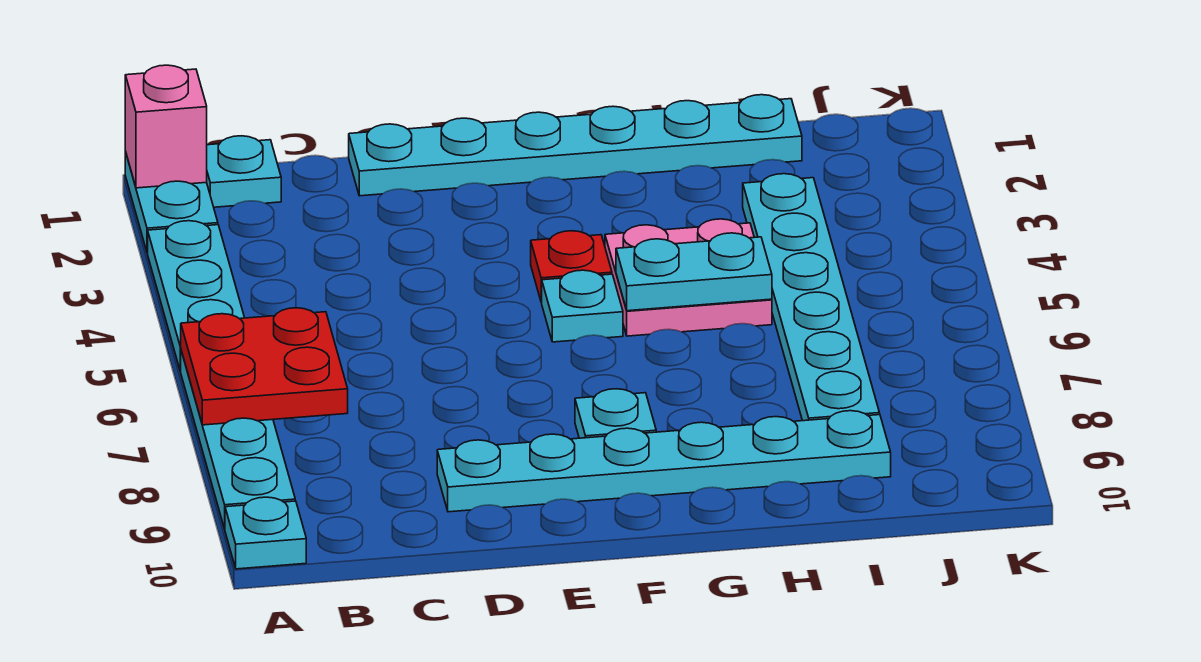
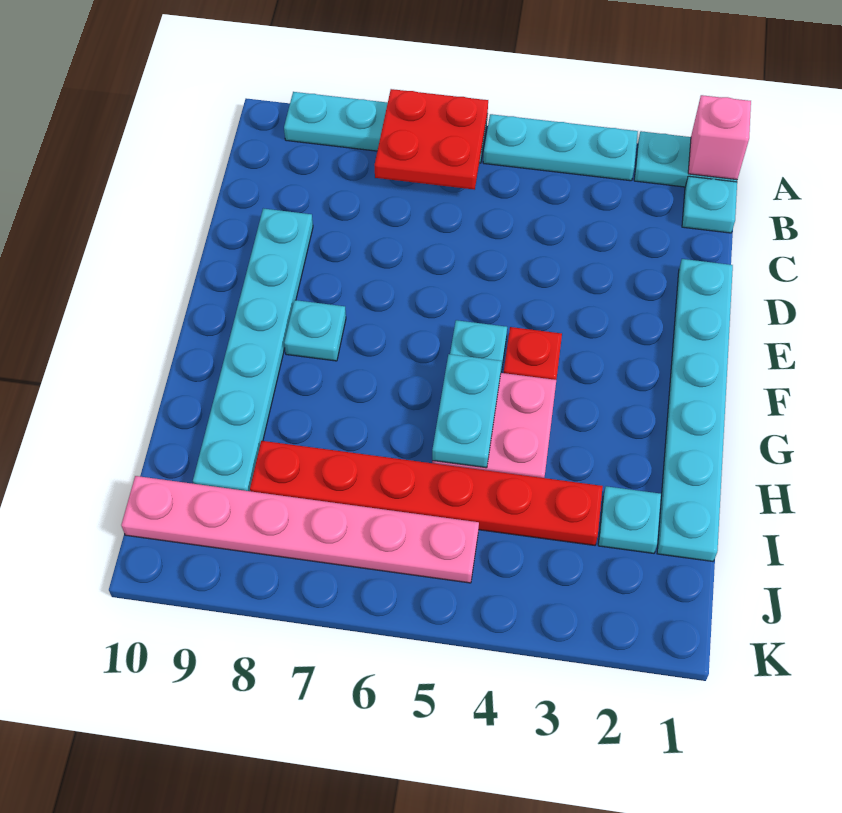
cyan 1x1 plate [225,497,306,569] -> cyan 1x1 plate moved to [598,486,661,553]
cyan 1x6 plate [743,174,880,421] -> red 1x6 plate [250,441,603,545]
none -> pink 1x6 plate [121,476,479,583]

